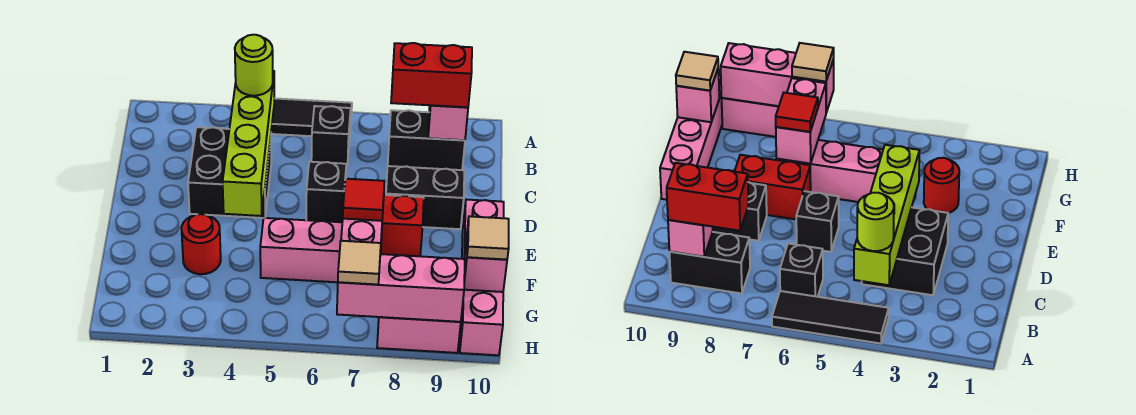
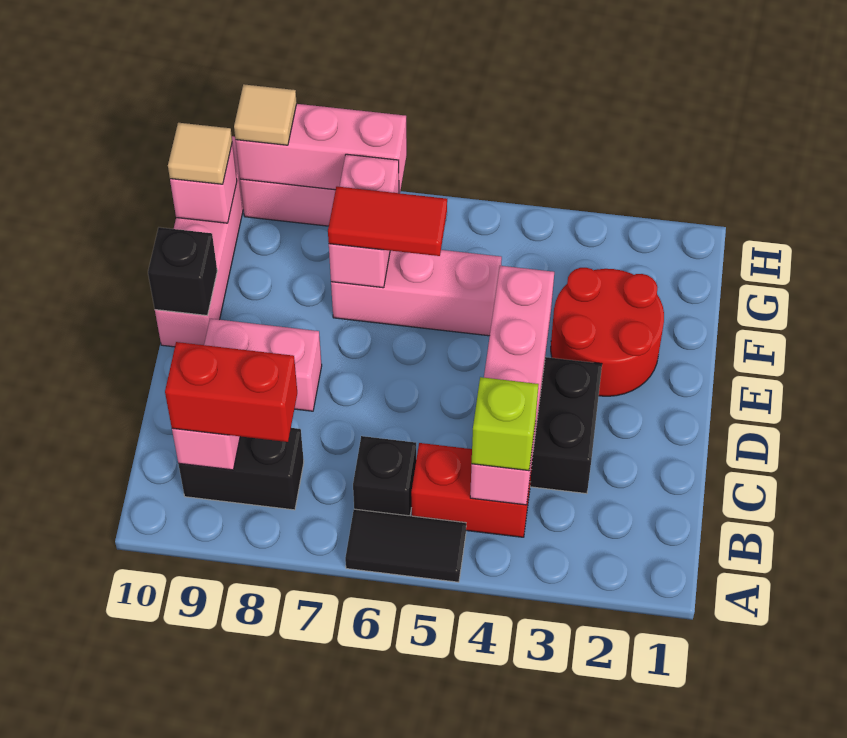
black 1x3 tile [271,98,352,136] -> black 1x2 tile [345,509,466,582]
lime 1x4 brick [223,71,274,216] -> pink 1x4 brick [470,266,554,505]
lime 1x1 round brick [235,35,273,96] -> lime 1x1 brick [472,377,539,471]
black 1x1 brick [306,162,346,222] -> black 1x1 brick moved to [148,227,217,316]
black 1x2 brick [386,166,464,229] -> pink 1x2 brick [204,319,322,411]
red 1x2 brick [380,195,424,256] -> red 1x2 brick moved to [411,443,532,537]
red 1x1 round brick [181,214,221,274] -> red 2x2 round brick [551,268,664,396]
red 1x1 tile [343,179,385,221] -> red 1x2 tile [328,187,447,256]
tan 1x1 tile [338,241,381,285] -> tan 1x1 tile moved to [234,84,297,145]

